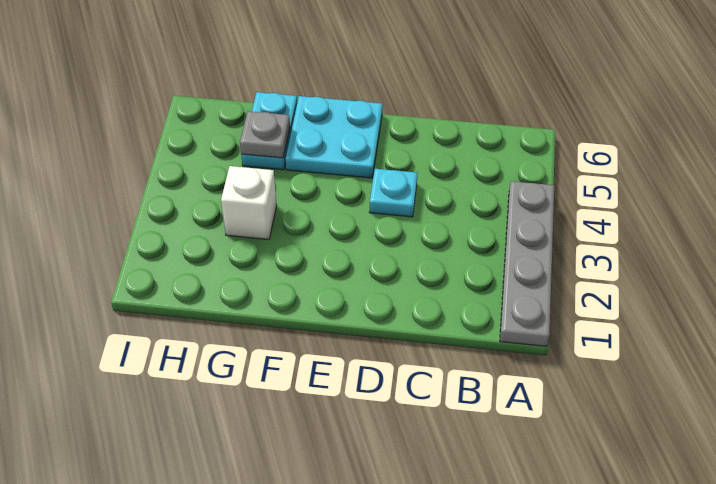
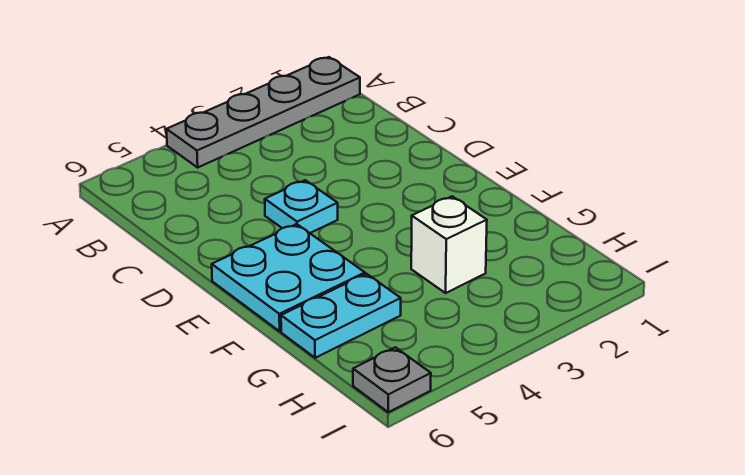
grey 1x1 plate [240,111,290,158] -> grey 1x1 plate moved to [353,347,431,412]

